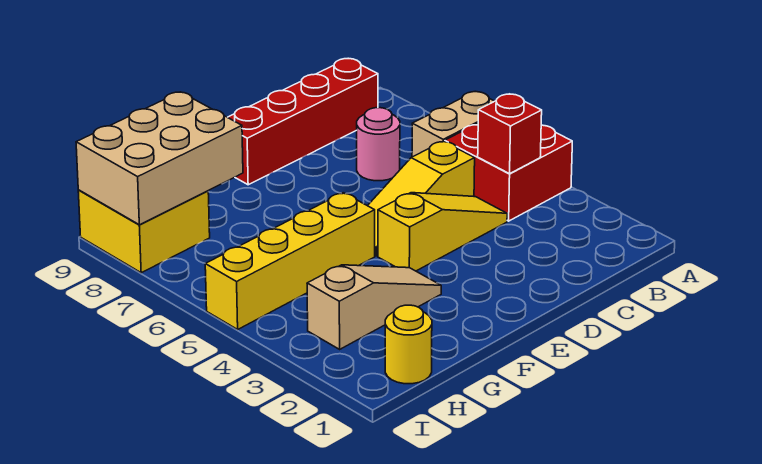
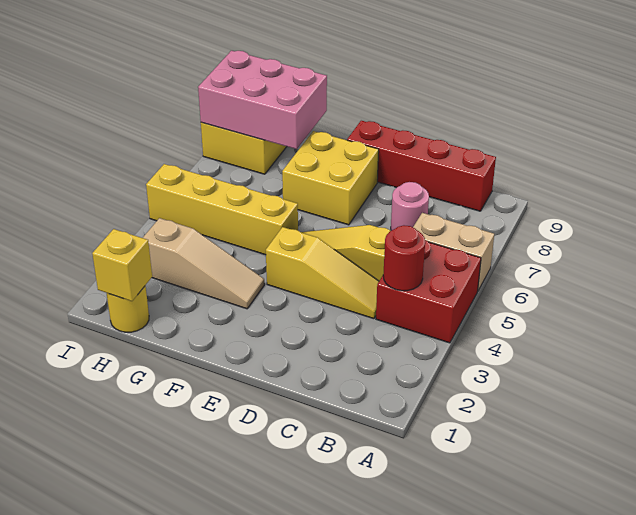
red 1x1 brick [478,94,542,174] -> red 1x1 round brick [383,225,425,291]
none -> yellow 2x2 brick [282,131,379,225]
tan 2x3 brick [76,92,243,225] -> pink 2x3 brick [198,51,327,149]
none -> yellow 1x1 brick [92,229,152,301]

